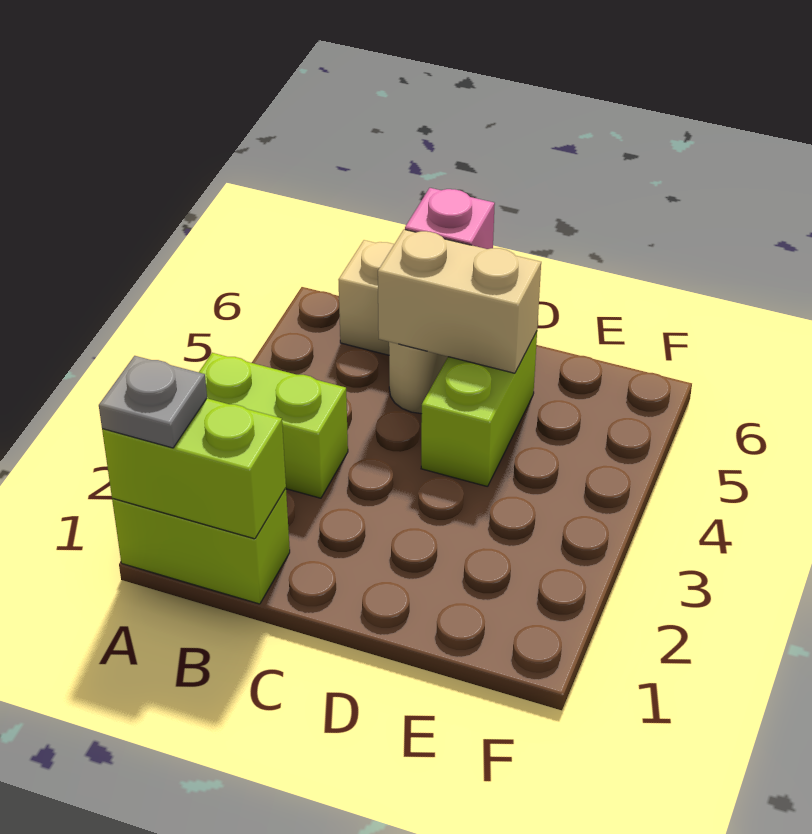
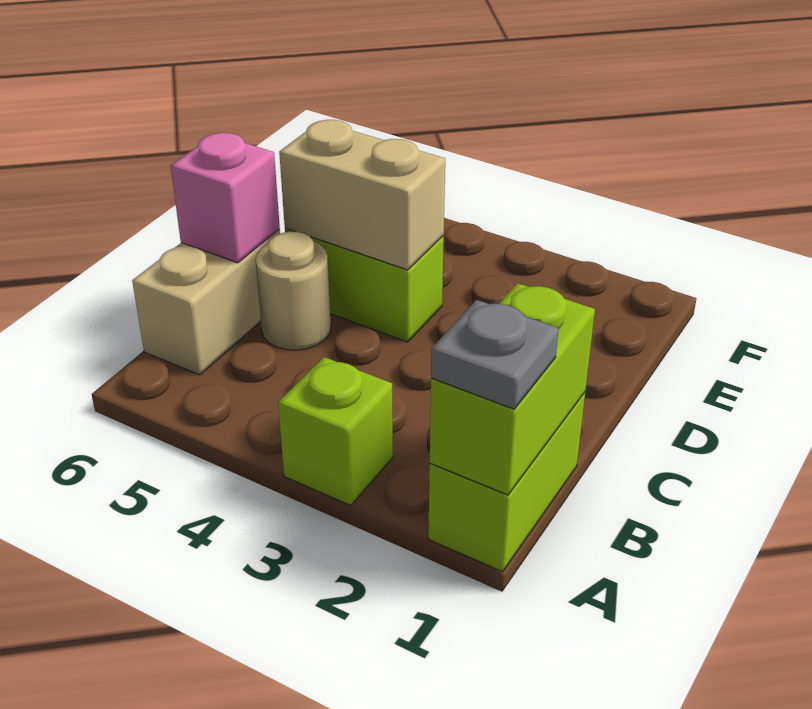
lime 1x2 brick [199,353,348,498] -> lime 1x1 brick [278,357,393,505]
tan 1x2 brick [378,229,541,373] -> tan 1x2 brick turned to [279,120,445,270]

